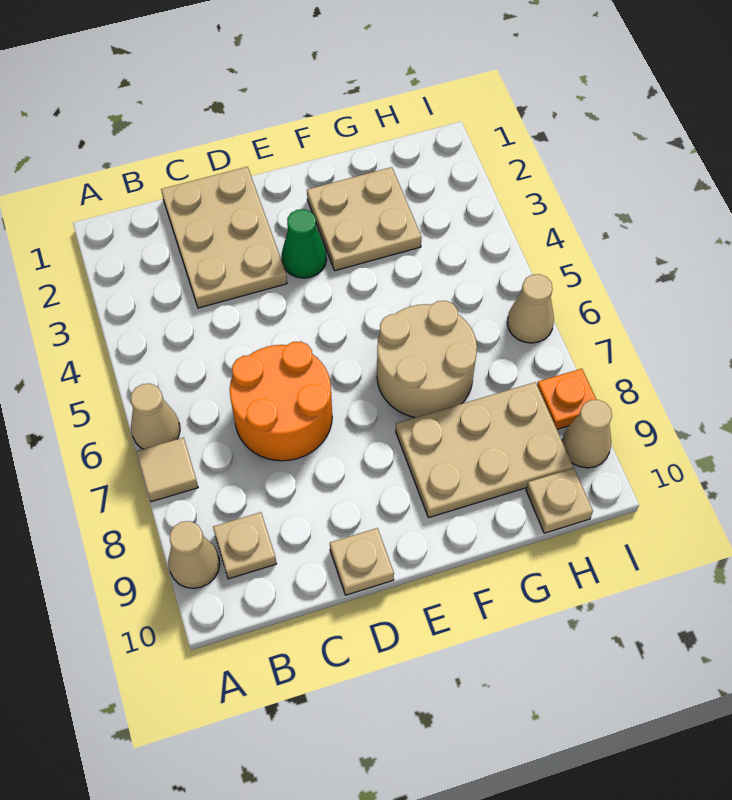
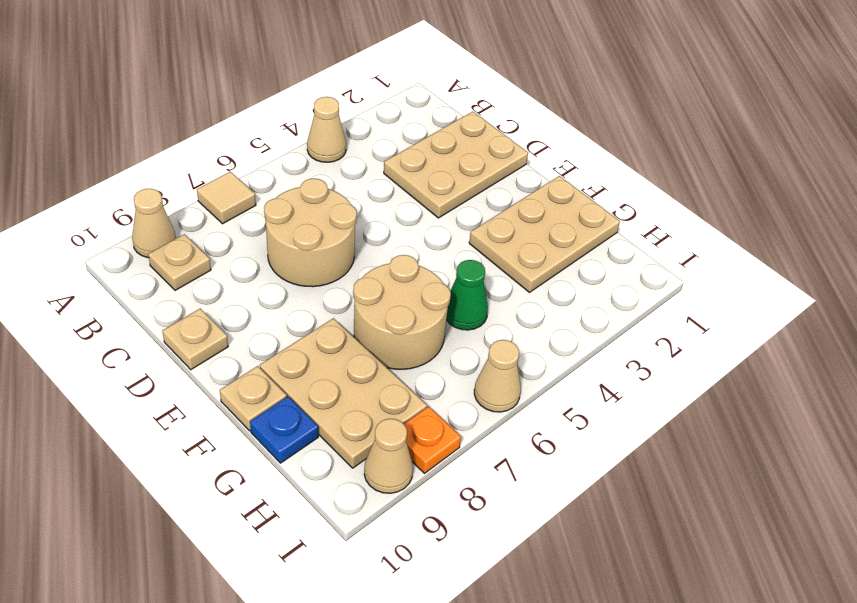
tan 1x1 cone [131,384,180,449] -> tan 1x1 cone moved to [307,97,346,162]
orange 2x2 round brick [230,341,332,461] -> tan 2x2 round brick [264,178,357,287]
green 1x1 cone [282,209,327,278] -> green 1x1 cone moved to [446,260,488,330]
tan 2x2 plate [307,167,421,271] -> tan 2x3 plate [469,176,620,292]
none -> blue 1x1 plate [250,397,318,463]
tan 1x1 plate [526,468,593,533] -> tan 1x1 plate moved to [220,366,287,431]

